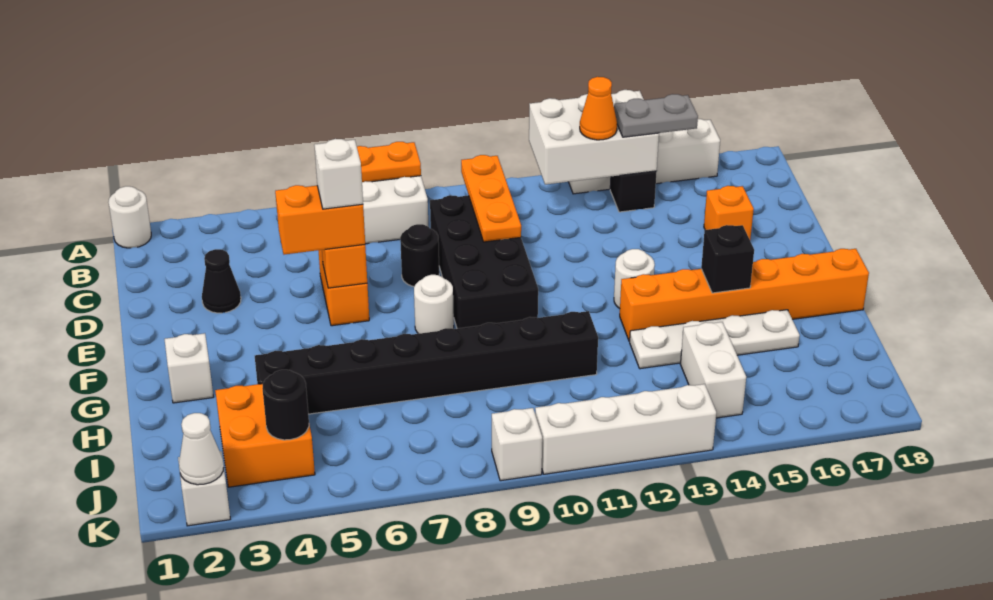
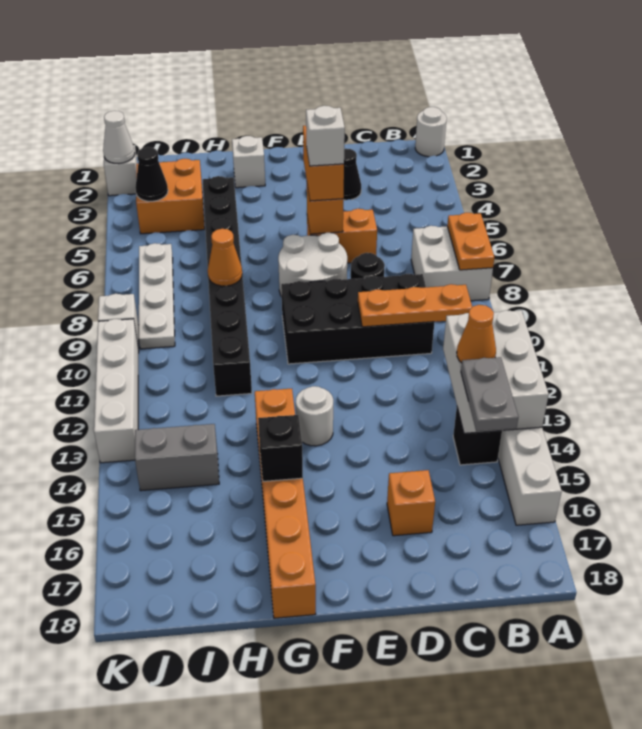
white 1x1 round brick [414,275,454,334] -> white 2x2 round brick [278,233,347,297]
none -> orange 1x1 cone [208,229,242,286]
white 1x4 plate [630,310,800,369] -> white 1x4 plate moved to [139,243,175,349]
white 1x2 brick [680,322,746,418] -> grey 1x2 brick [135,424,219,491]
black 1x1 round brick [262,370,309,440] -> black 1x1 cone [135,147,168,201]

